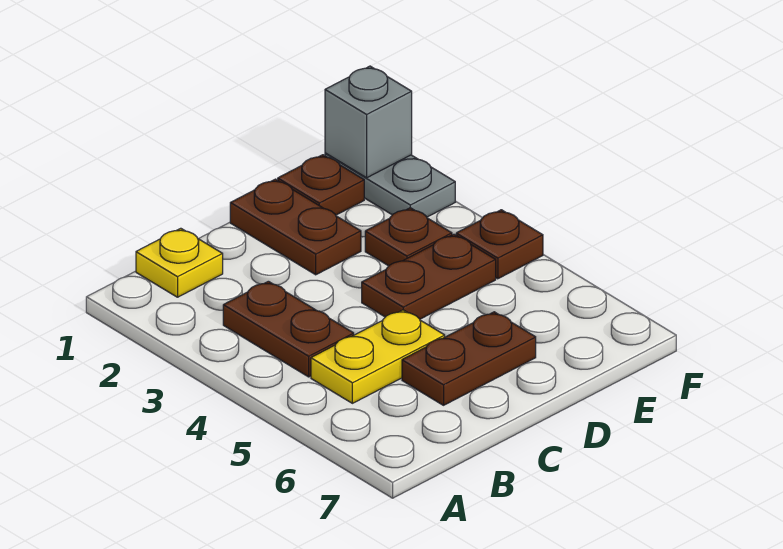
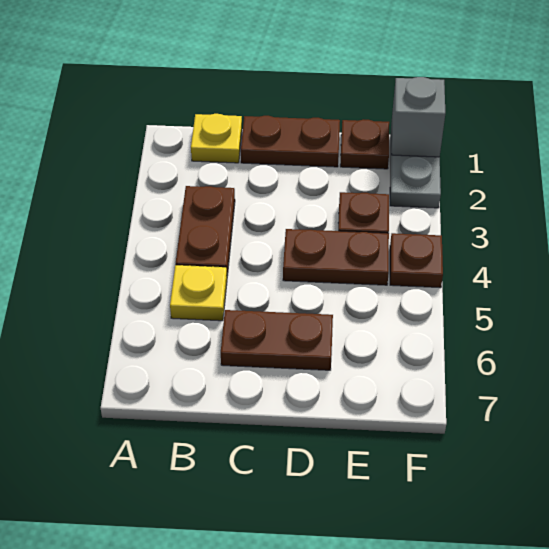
yellow 1x2 plate [311,310,445,403] -> yellow 1x1 plate [170,265,227,321]
brown 1x2 plate [230,179,361,275] -> brown 1x2 plate turned to [241,116,340,167]

